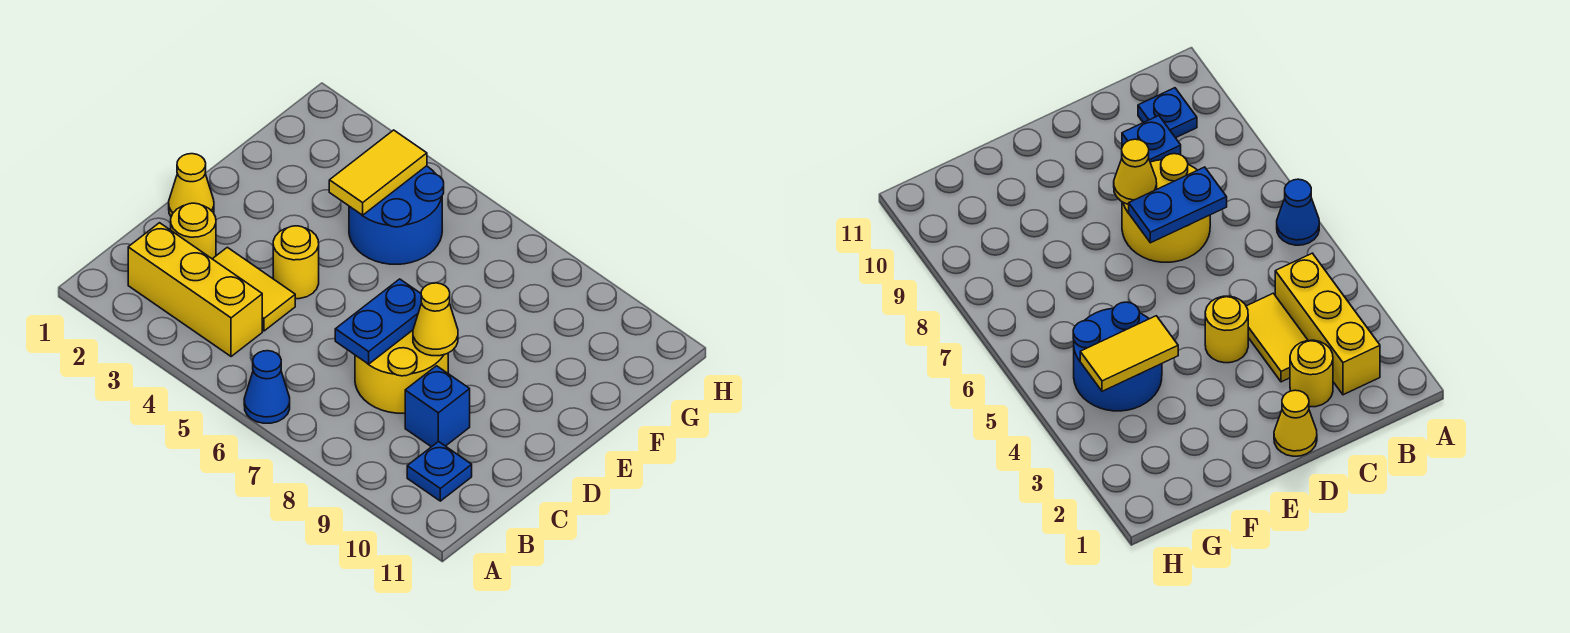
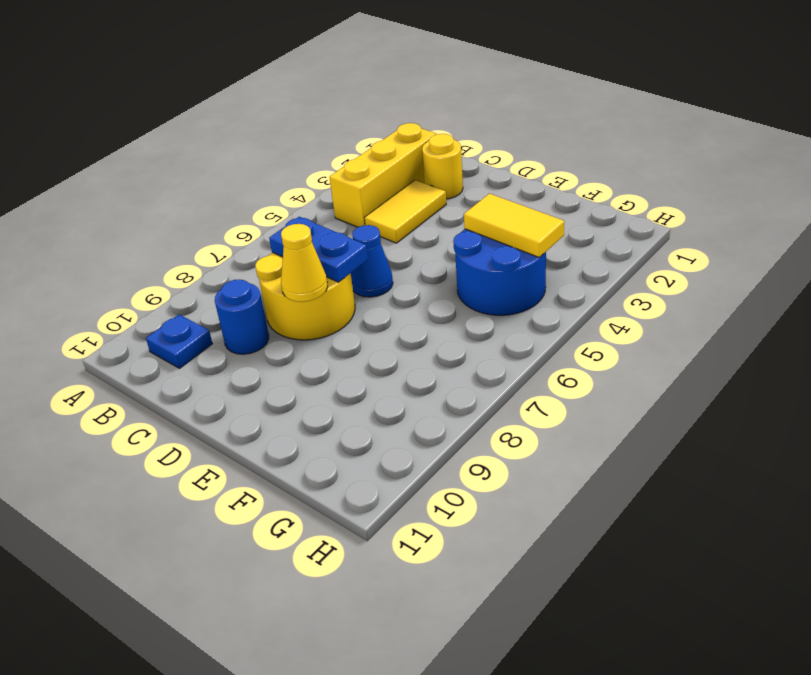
blue 1x1 cone [244,351,290,423] -> blue 1x1 cone moved to [351,225,393,297]
blue 1x1 brick [405,366,470,447] -> blue 1x1 round brick [215,280,269,354]
yellow 1x1 cone [169,154,214,217] -> none
yellow 1x1 round brick [273,226,319,299] -> none

